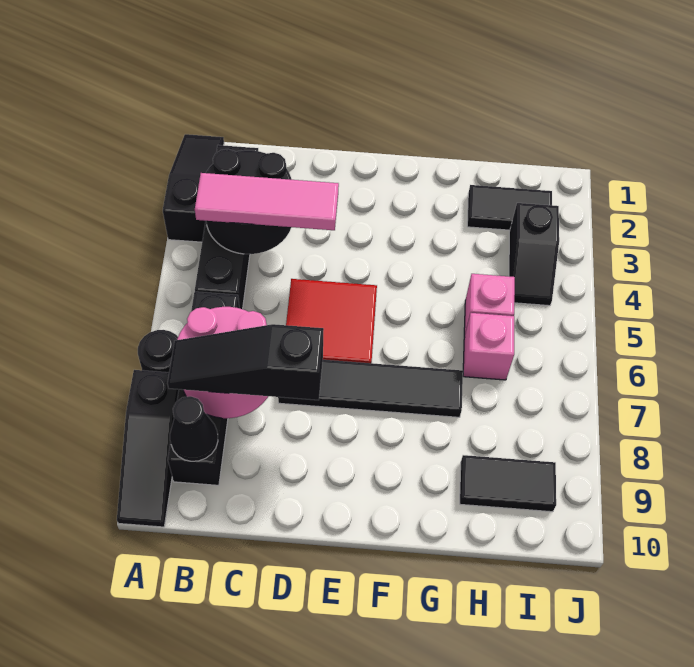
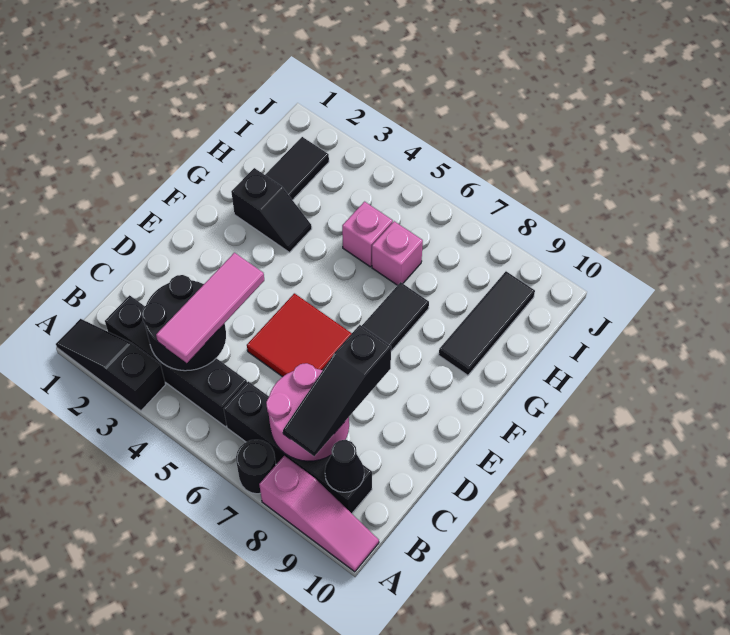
black 1x3 slope [117,370,179,527] -> pink 1x3 slope [259,456,379,572]
black 1x2 tile [460,455,556,512] -> black 1x3 tile [439,271,535,375]
black 1x2 slope [509,203,559,306] -> black 1x2 slope moved to [231,168,312,252]

